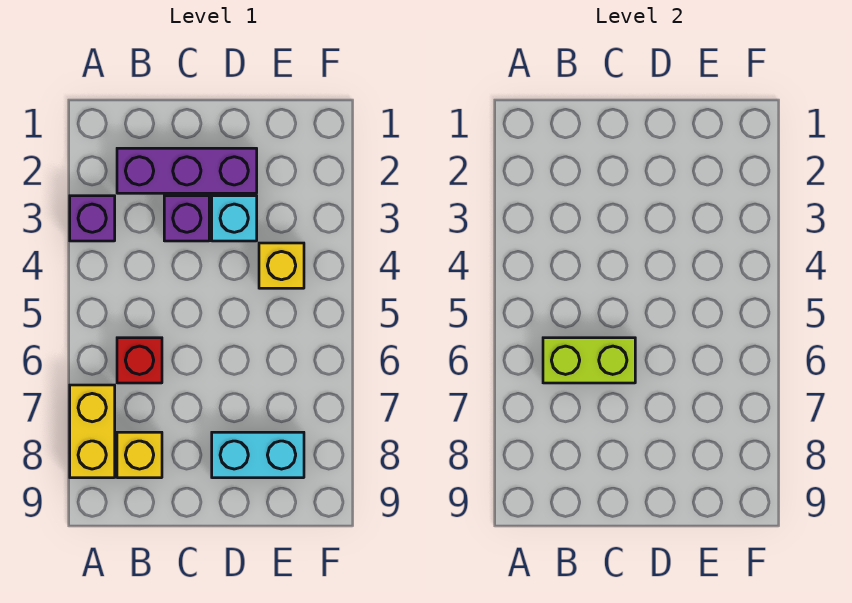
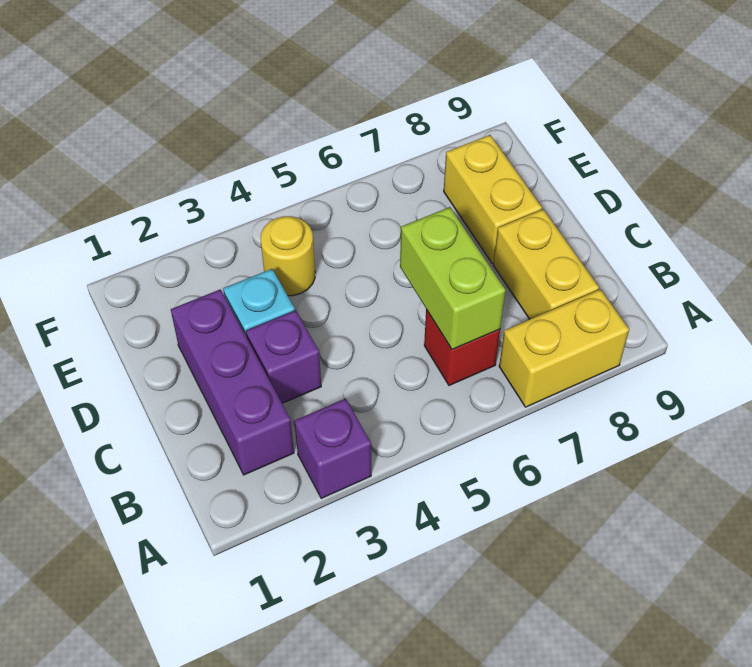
yellow 1x1 brick [117,432,162,478] -> yellow 1x2 brick [494,209,599,319]
cyan 1x2 brick [212,432,304,478] -> yellow 1x2 brick [444,135,542,264]
yellow 1x1 brick [259,243,304,288] -> yellow 1x1 round brick [261,216,315,296]

